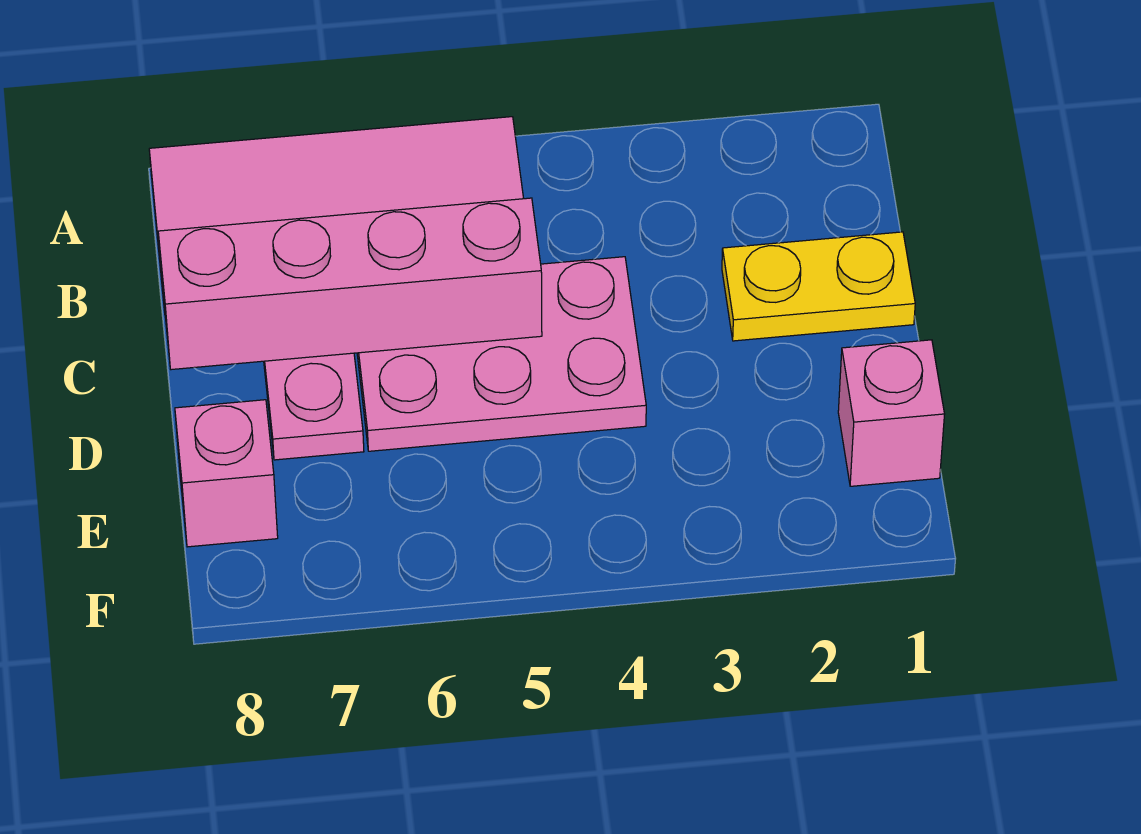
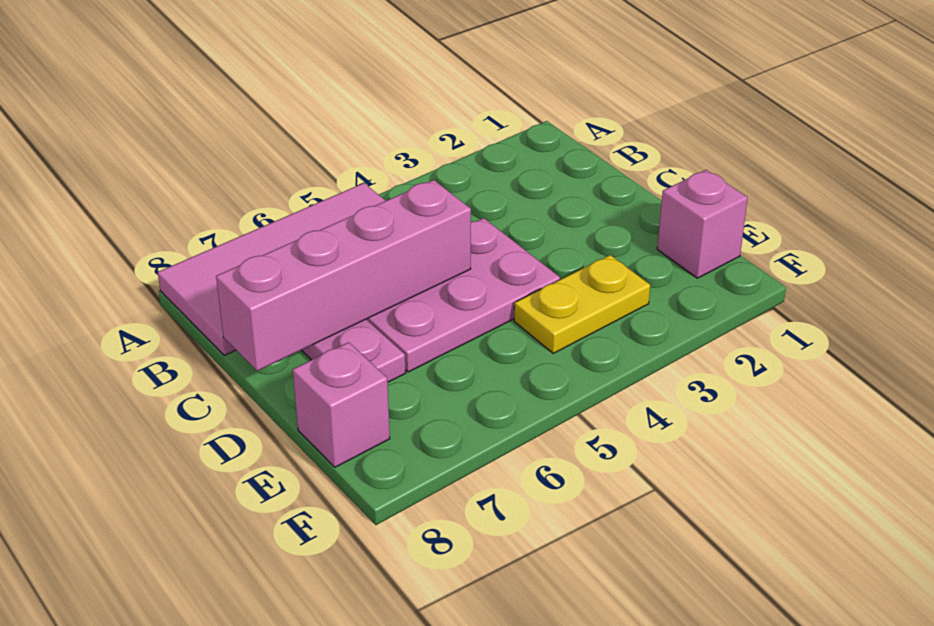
yellow 1x2 plate [722,232,915,341] -> yellow 1x2 plate moved to [514,255,650,353]

